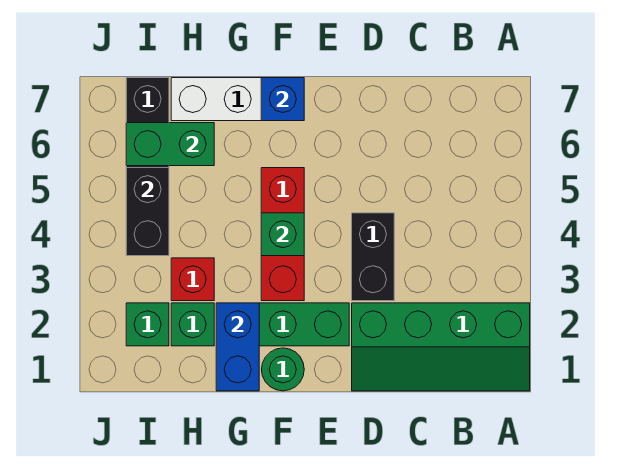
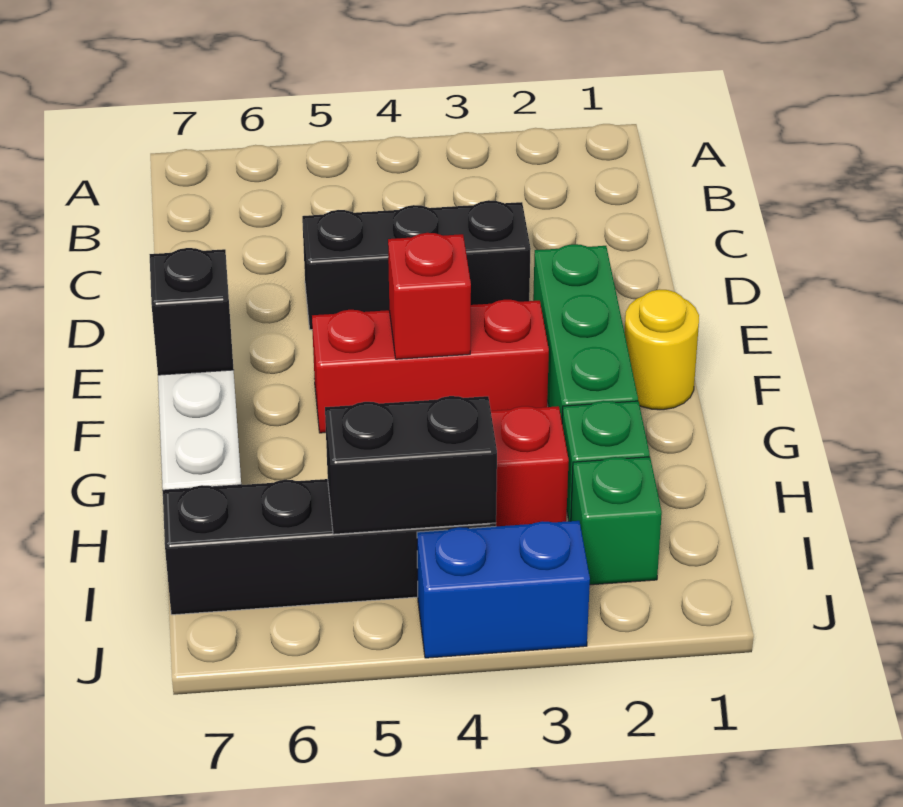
green 2x4 slope [352,303,530,391] -> none
black 1x2 brick [352,213,394,301] -> black 1x3 brick [302,200,531,330]
green 1x1 round brick [262,348,304,391] -> yellow 1x1 round brick [625,289,699,410]
green 1x1 brick [261,213,304,256] -> red 1x1 brick [388,233,471,359]
blue 1x1 brick [261,78,304,121] -> black 1x1 brick [149,248,234,375]
blue 1x2 brick [216,303,259,391] -> blue 1x2 brick moved to [417,521,590,658]
green 1x2 brick [126,123,214,166] -> none

